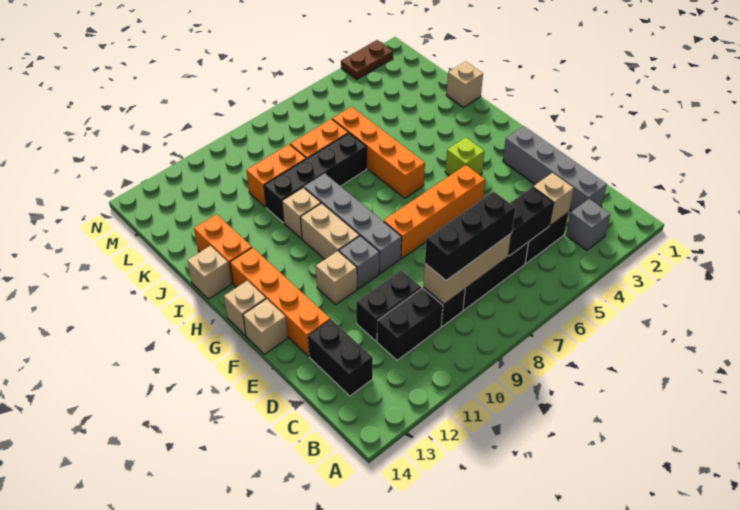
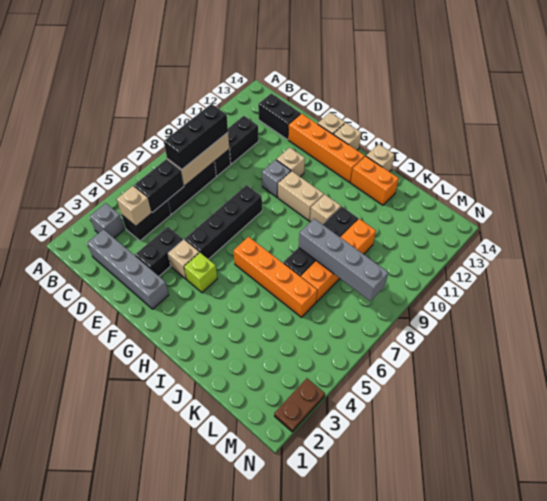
black 1x2 brick [356,270,421,341] -> black 1x2 brick moved to [135,227,183,276]
orange 1x4 brick [384,165,485,258] -> black 1x4 brick [185,185,262,259]
grey 1x4 brick [304,174,402,273] -> grey 1x4 brick moved to [299,219,388,301]
tan 1x1 brick [446,62,483,107] -> tan 1x1 brick moved to [168,239,199,279]

